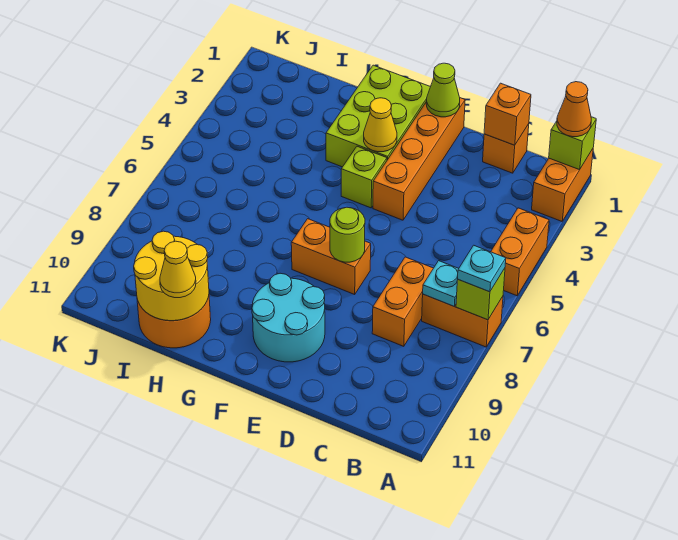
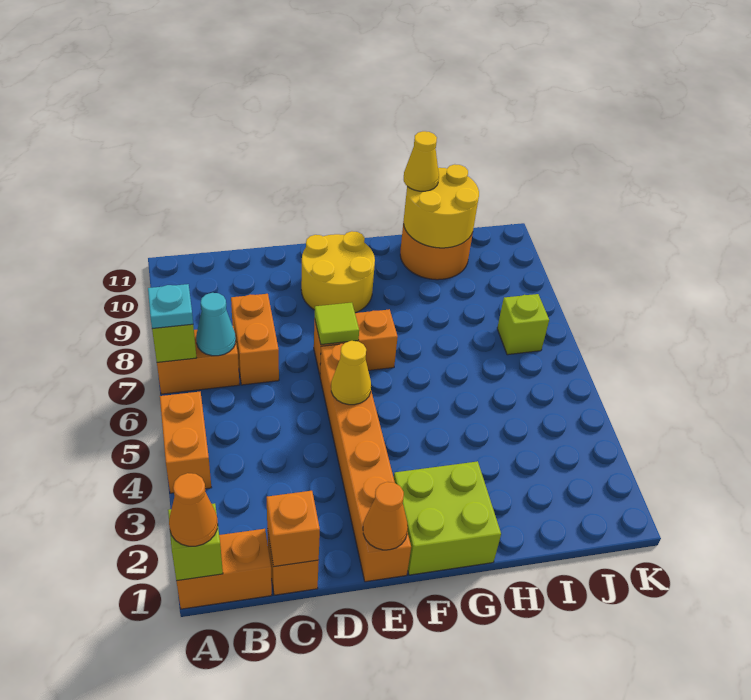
orange 1x2 brick [532,149,593,221] -> orange 1x2 brick turned to [176,529,272,609]
cyan 1x1 plate [423,261,459,306] -> cyan 1x1 cone [196,293,236,356]
orange 1x4 brick [373,98,465,220] -> orange 1x6 brick [320,344,411,582]
lime 1x1 cone [426,63,460,117] -> orange 1x1 cone [363,482,408,550]
lime 1x1 round brick [330,207,365,262] -> lime 1x1 tile [315,303,359,345]
cyan 2x2 round brick [252,273,325,362] -> yellow 2x2 round brick [301,231,375,313]
lime 2x3 brick [326,65,430,167] -> lime 2x2 brick [394,461,501,575]
yellow 1x1 cone [364,98,397,152] -> yellow 1x1 cone moved to [331,341,371,405]
lime 1x1 brick [341,146,387,208] -> lime 1x1 brick moved to [497,294,549,355]

